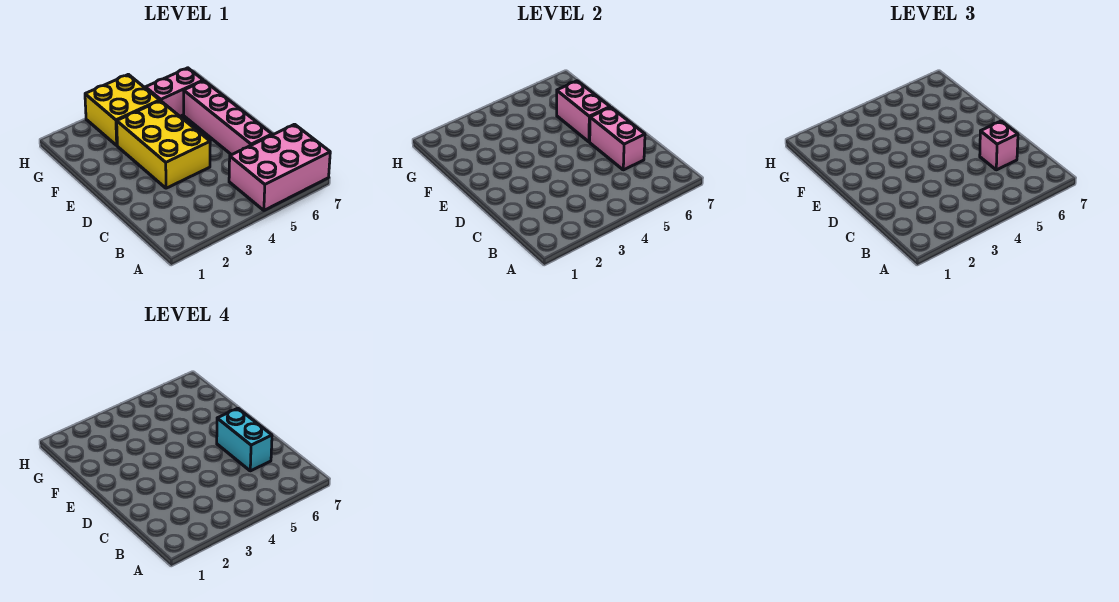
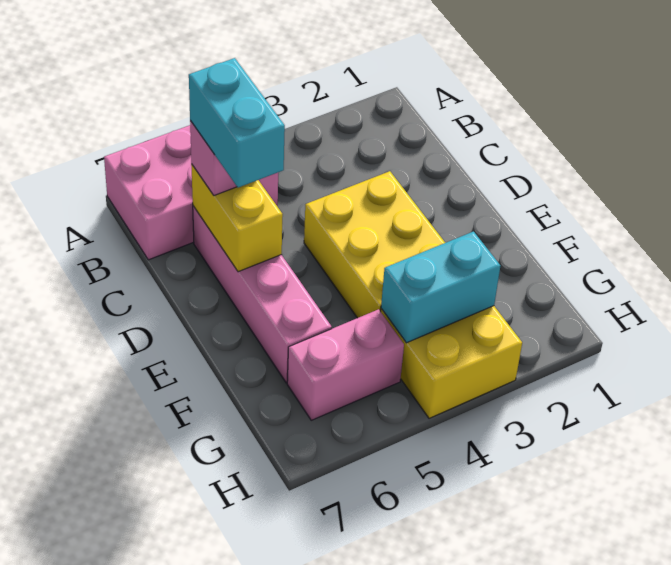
pink 1x2 brick [590,107,645,170] -> yellow 1x2 brick [191,164,283,272]
pink 1x2 brick [557,81,610,142] -> none
none -> cyan 1x2 brick [381,232,500,343]

